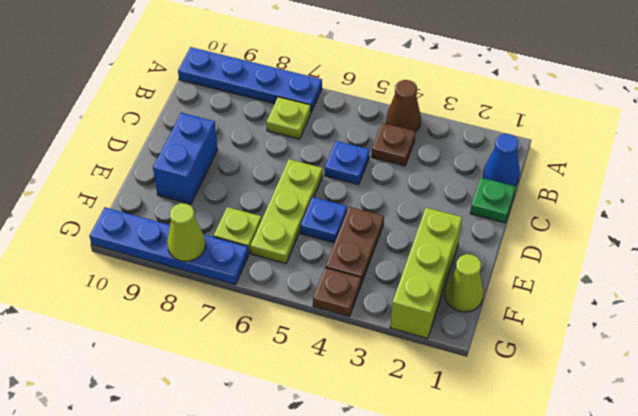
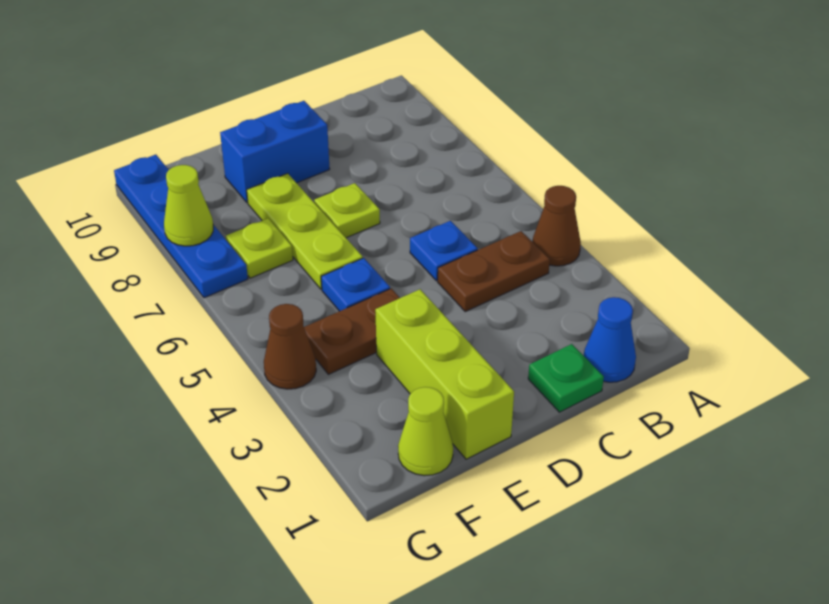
blue 1x4 plate [178,47,322,112] -> none
brown 1x1 plate [371,123,416,166] -> brown 1x2 plate [438,231,550,311]
lime 1x1 plate [266,97,311,139] -> lime 1x1 plate moved to [314,183,380,238]
lime 1x3 plate [251,159,323,264] -> lime 1x3 plate turned to [247,173,363,289]
lime 1x3 brick [390,208,462,338] -> lime 1x3 brick turned to [375,289,514,459]
brown 1x1 plate [313,268,361,316] -> brown 1x1 cone [264,304,316,389]

